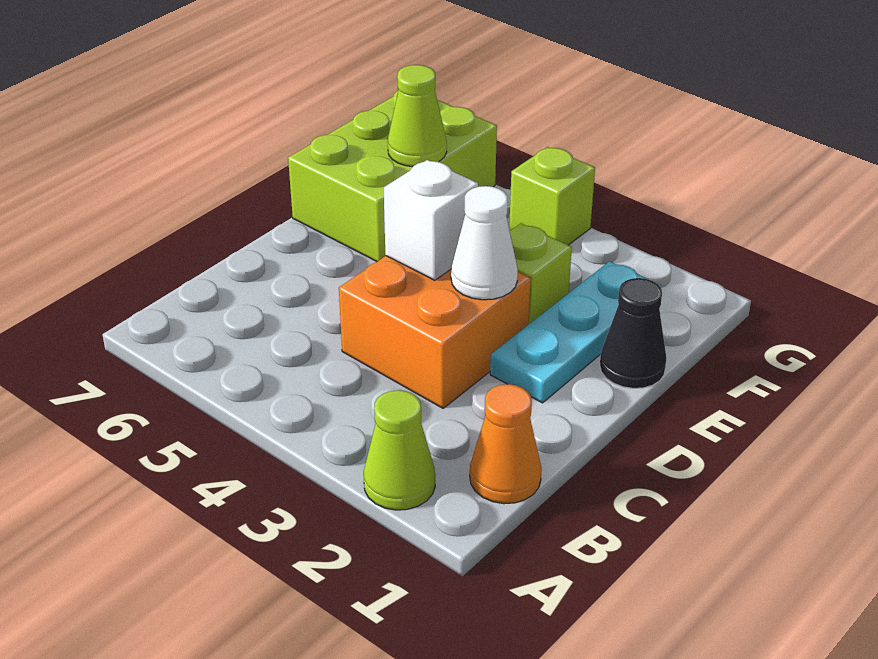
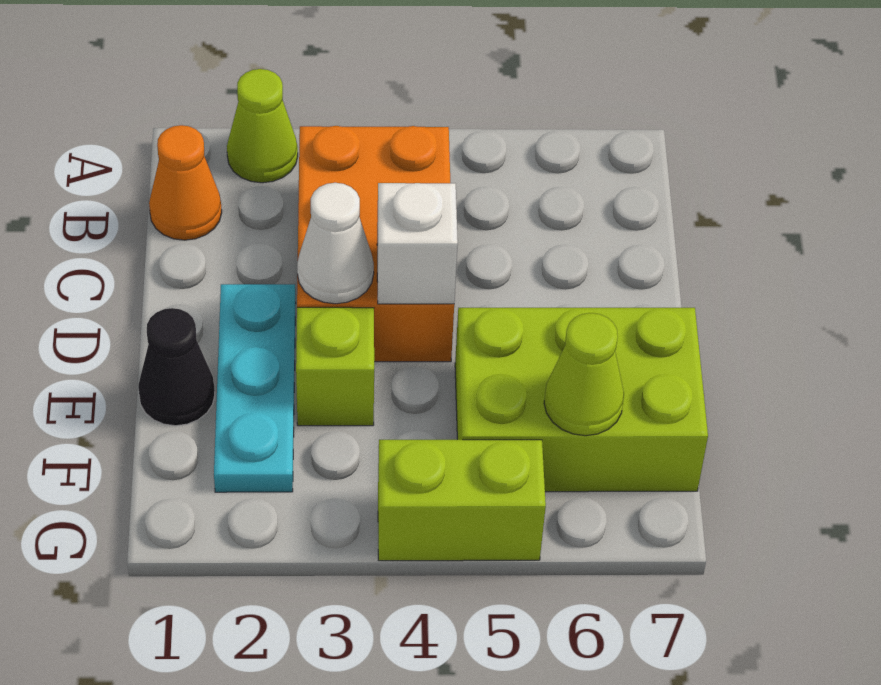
orange 2x2 brick [339,256,531,408] -> orange 2x3 brick [297,126,454,362]
lime 2x3 brick [288,91,497,261] -> lime 2x3 brick turned to [455,308,708,492]
lime 1x1 brick [509,147,595,245] -> lime 1x2 brick [378,440,546,561]

